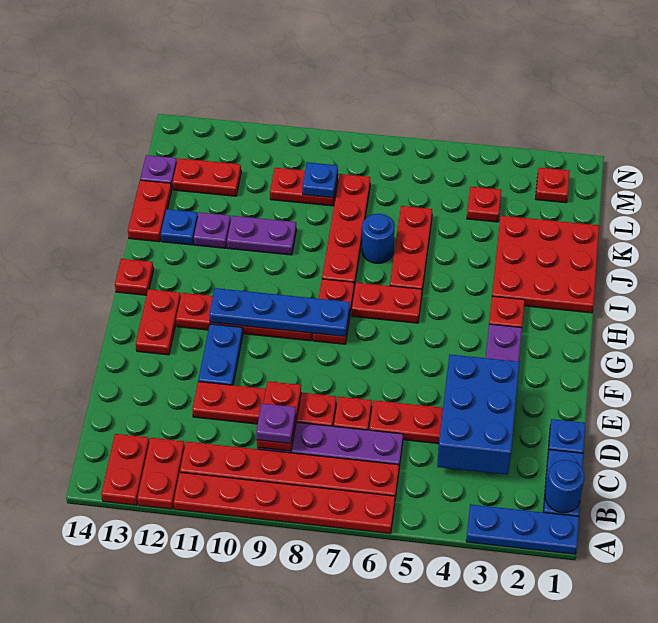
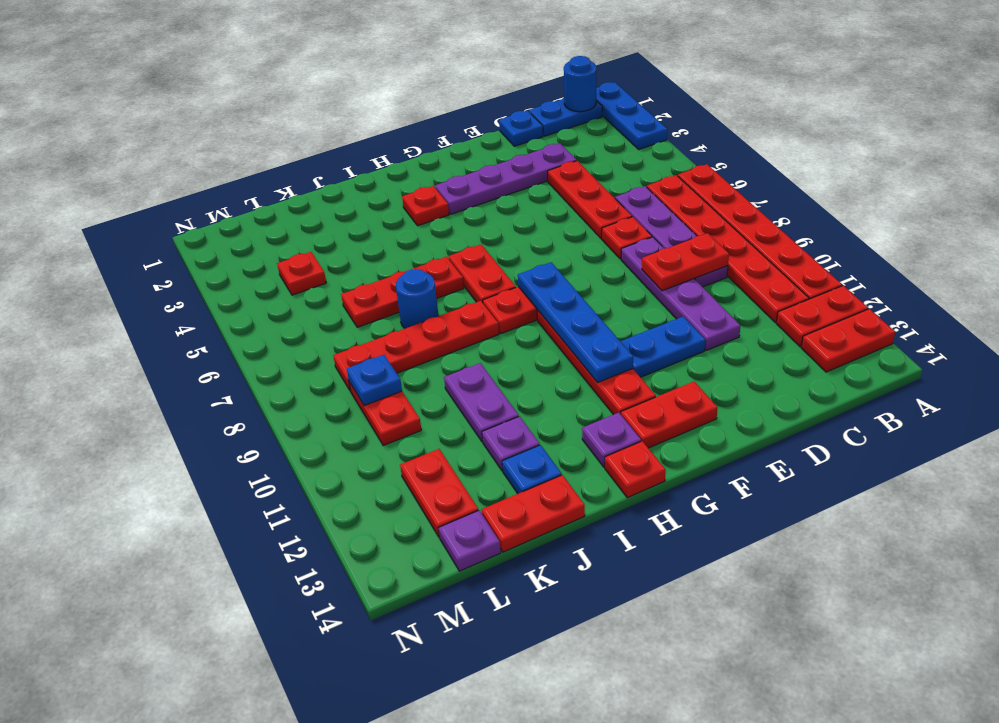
blue 2x3 brick [437,355,519,475] -> none
purple 1x1 plate [256,403,296,444] -> purple 1x1 plate moved to [582,413,641,467]
red 1x4 plate [192,382,336,426] -> purple 1x4 plate [621,237,741,351]
red 3x3 plate [492,216,599,313] -> none
red 1x1 plate [536,168,570,203] -> none

